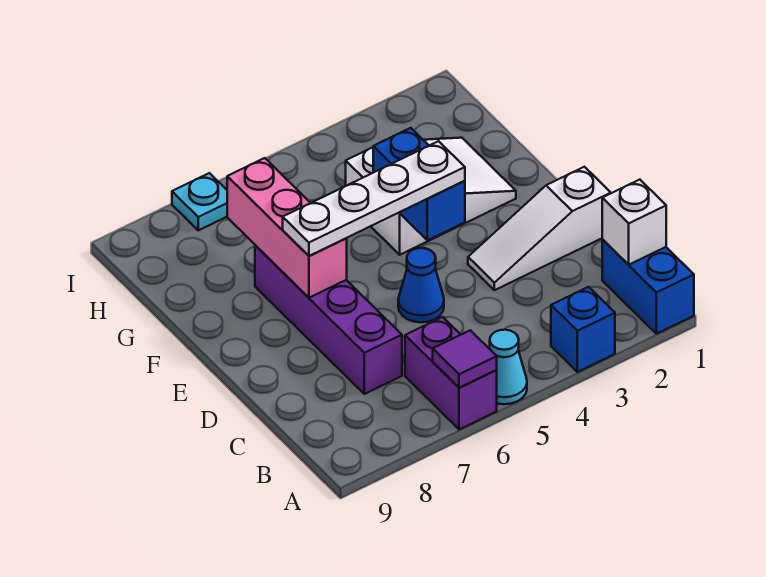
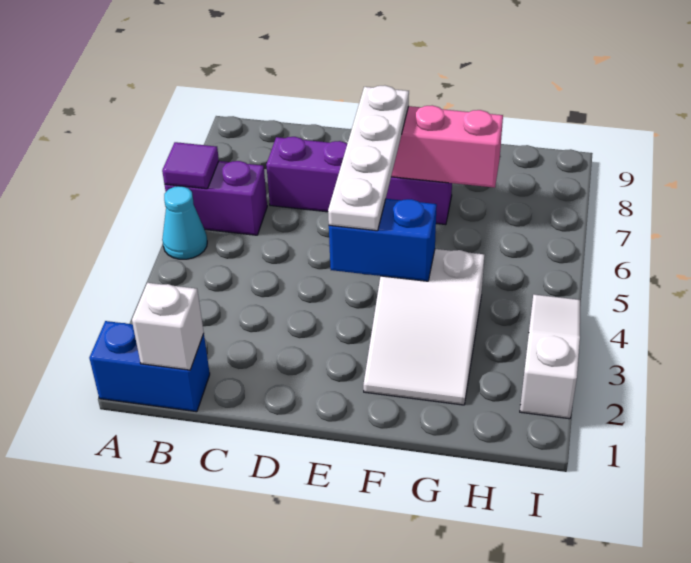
blue 1x1 brick [551,287,615,372] -> none
white 1x3 slope [468,167,611,290] -> white 1x3 slope moved to [520,294,580,419]
blue 1x1 cone [398,248,444,322] -> none
cyan 1x1 plate [172,173,227,230] -> none

